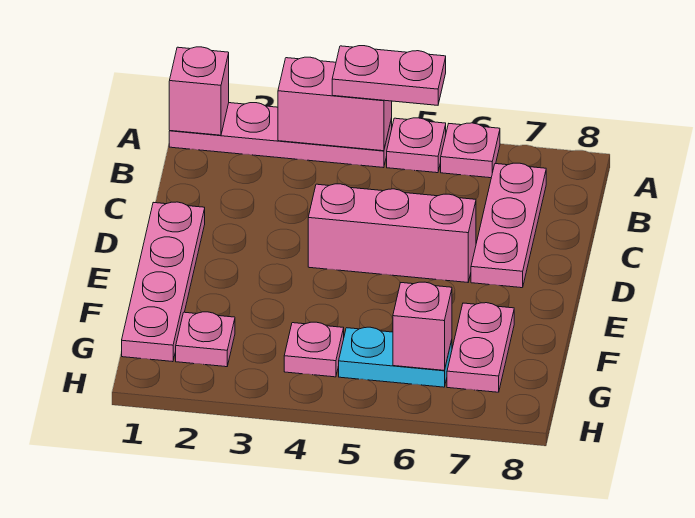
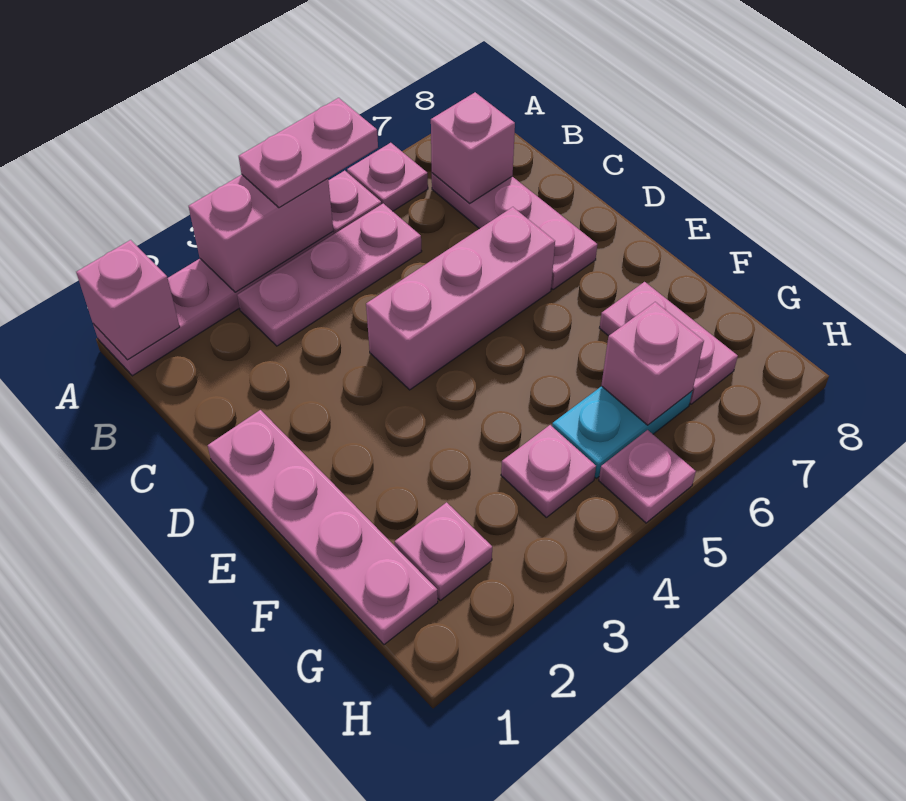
none -> pink 1x3 plate [237,203,422,346]
none -> pink 1x1 brick [431,92,515,204]
none -> pink 1x1 plate [599,430,696,523]

